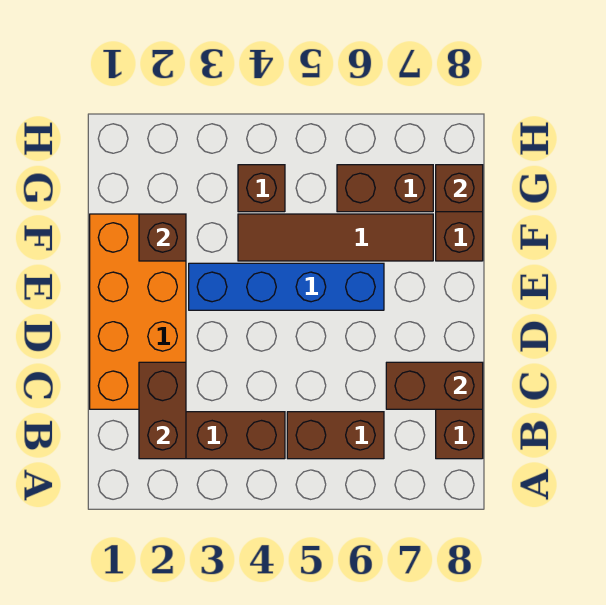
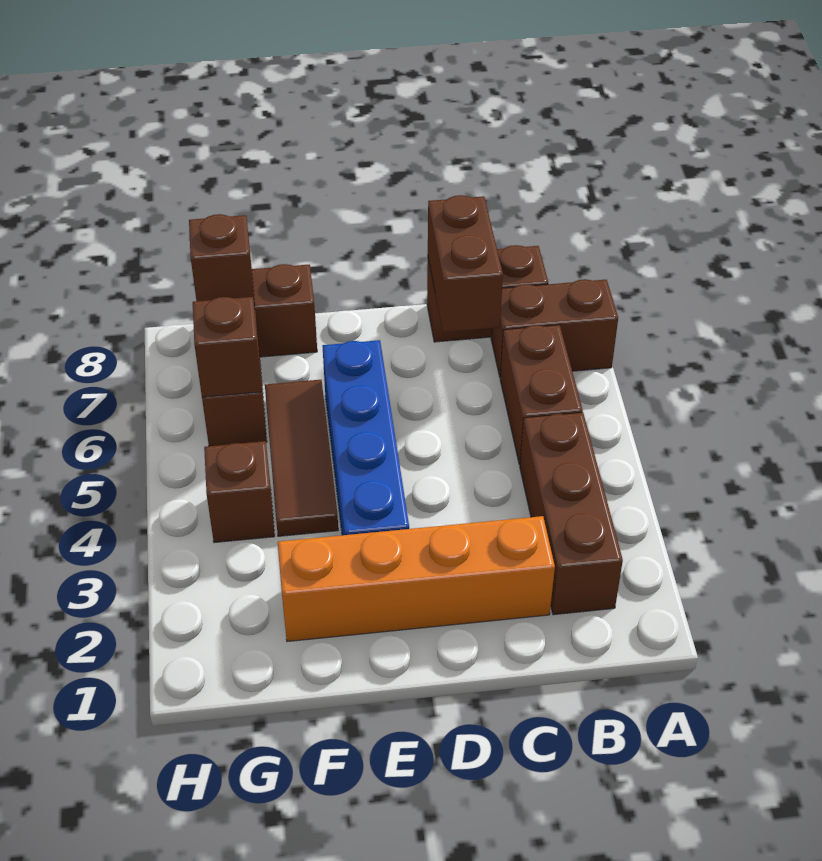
brown 1x2 brick [139,362,186,459] -> brown 1x2 brick moved to [491,279,618,376]
orange 2x4 brick [90,214,186,409] -> orange 1x4 brick [278,516,555,642]
brown 1x1 brick [139,214,186,261] -> brown 1x1 brick moved to [193,297,262,397]
brown 1x4 tile [238,214,433,261] -> brown 1x3 tile [265,380,338,536]

